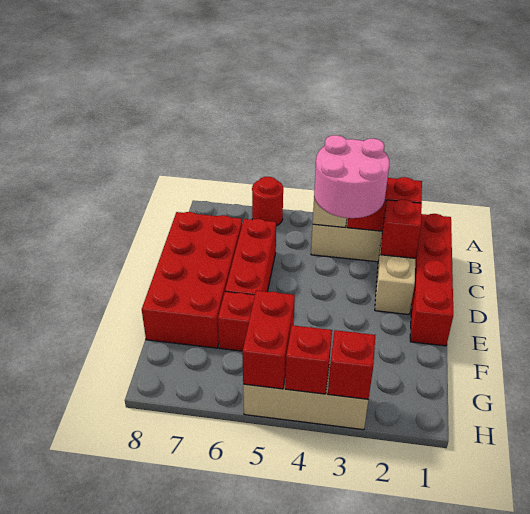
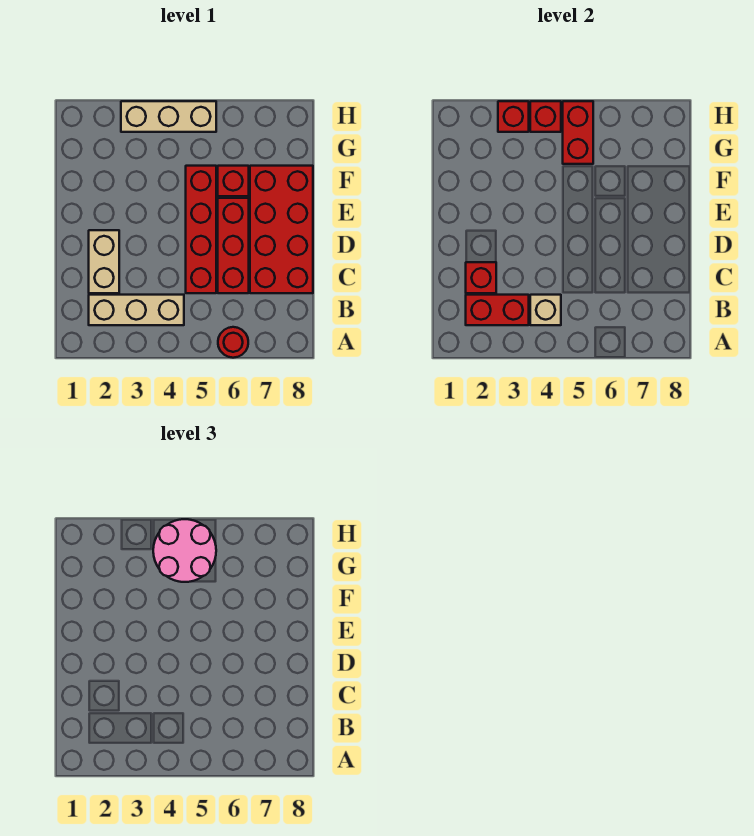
red 1x4 brick [410,214,453,346] -> red 1x4 brick moved to [186,166,216,293]
pink 2x2 round brick [314,135,390,218] -> pink 2x2 round brick moved to [153,519,216,582]

